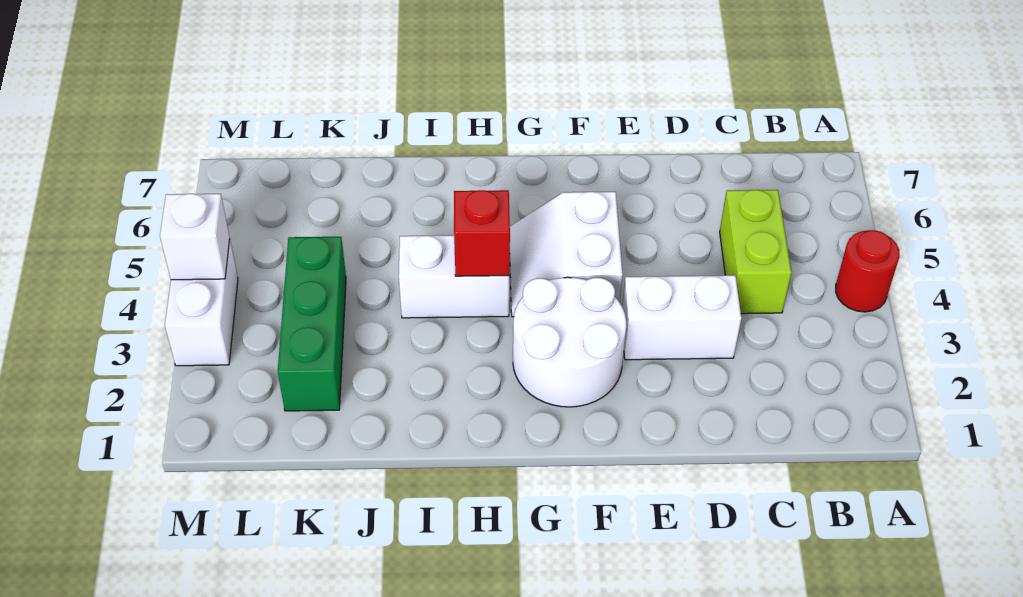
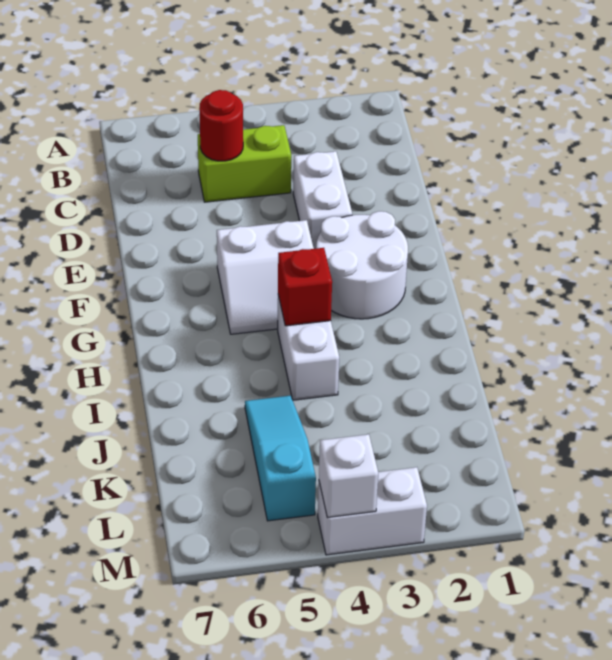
red 1x1 round brick [836,230,899,312] -> red 1x1 round brick moved to [199,90,243,161]
none -> cyan 1x3 slope [245,396,316,521]
green 1x3 brick [278,237,346,411] -> none

